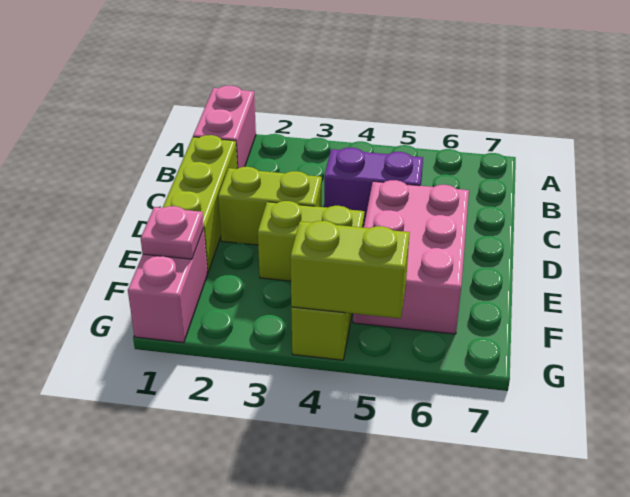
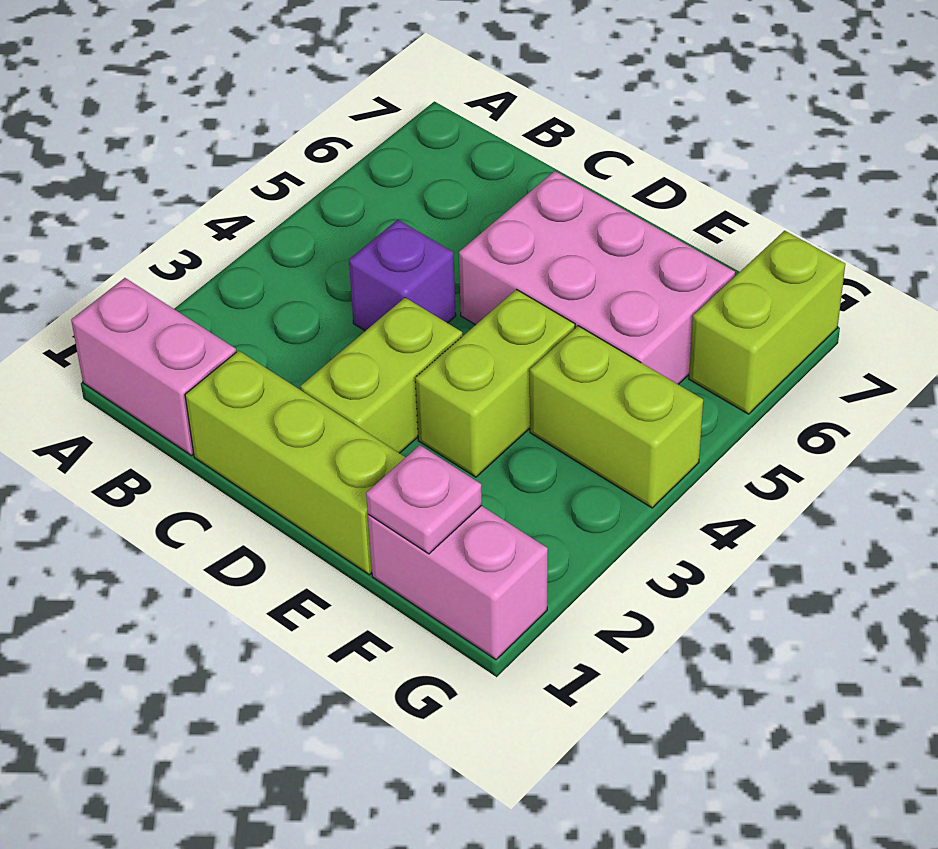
purple 1x2 brick [324,148,423,224] -> purple 1x1 brick [349,220,456,331]
lime 1x2 brick [290,221,410,318] -> lime 1x2 brick moved to [689,231,845,414]

